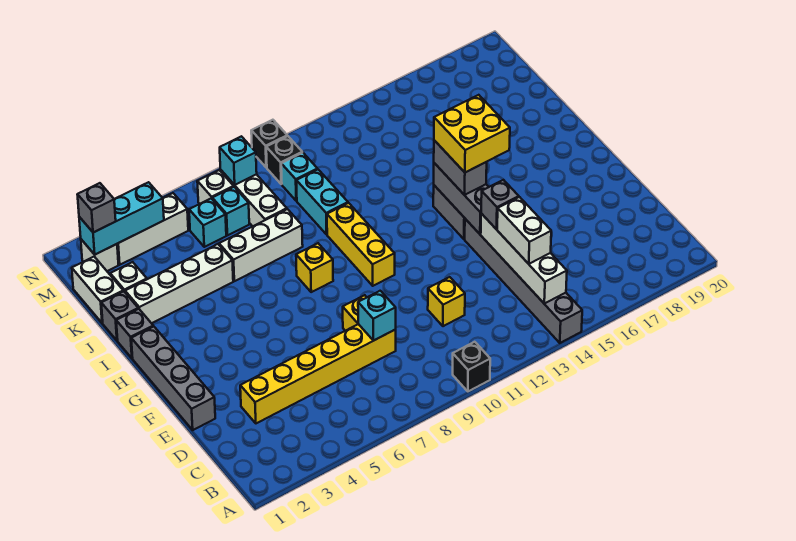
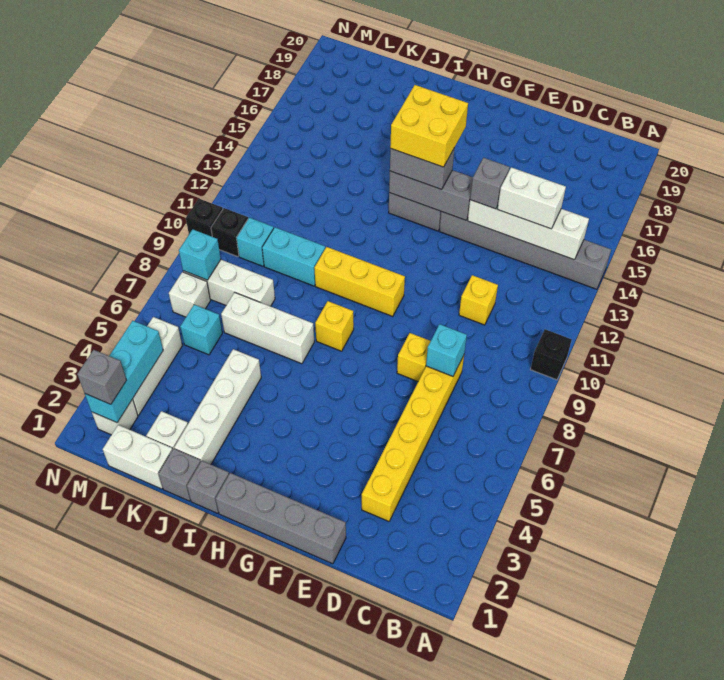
white 1x3 brick [219,209,303,281] -> white 1x3 brick turned to [221,292,314,364]
cyan 1x1 brick [212,187,249,235] -> none

